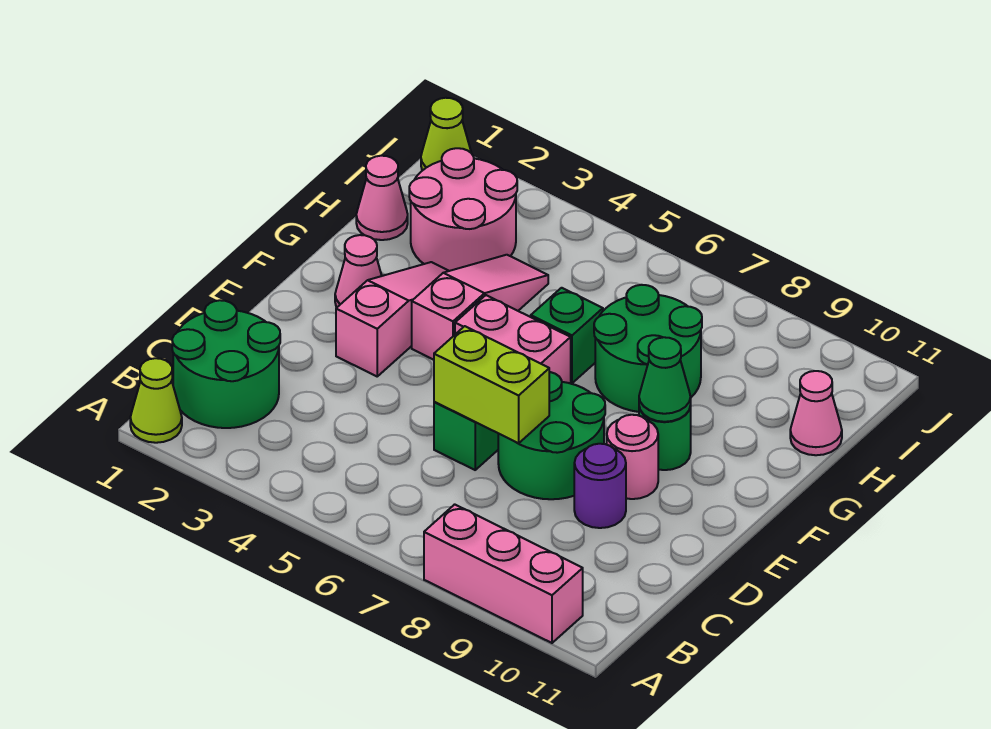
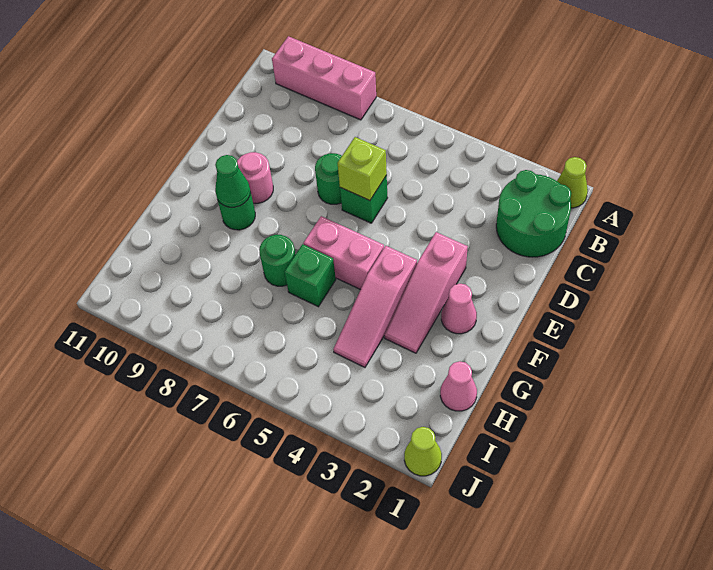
lime 1x2 brick [434,326,549,443] -> lime 1x1 brick [338,137,387,201]
green 2x2 round brick [498,372,605,499] -> green 1x1 round brick [315,153,342,204]
purple 1x1 round brick [574,444,626,528] -> none
green 2x2 round brick [594,285,702,412] -> green 1x1 round brick [259,235,296,286]
pink 2x2 round brick [409,148,517,271] -> none
pink 1x1 cone [790,371,842,455] -> none

